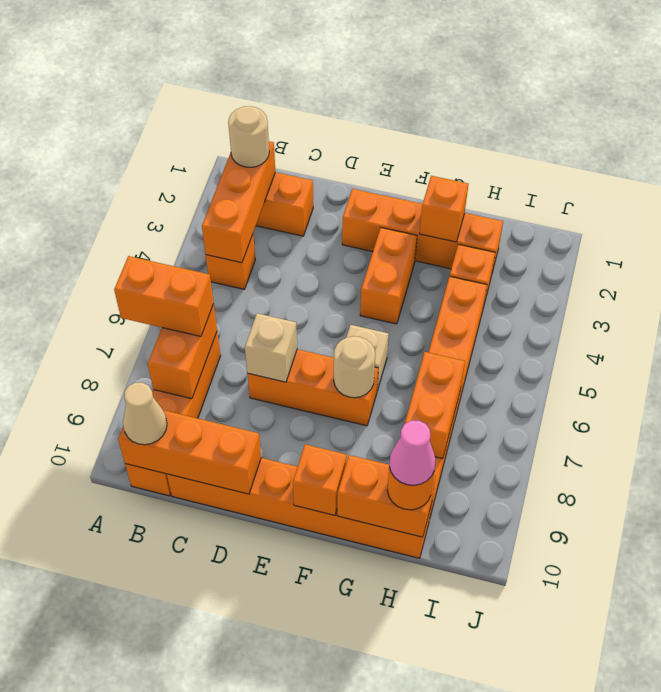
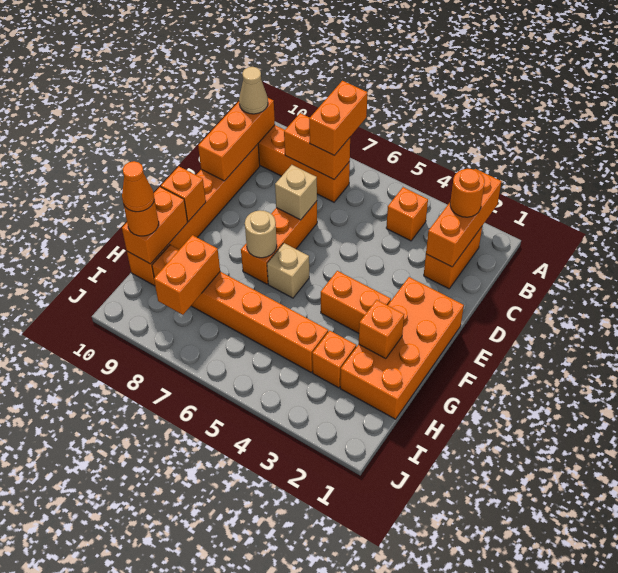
orange 1x3 brick [202,141,275,263] -> orange 1x3 brick turned to [426,169,501,267]
tan 1x1 round brick [228,106,269,167] -> orange 1x1 round brick [450,169,485,217]
orange 1x4 brick [342,189,503,272] -> orange 2x4 brick [340,277,464,419]
orange 1x2 brick [405,352,465,459] -> orange 1x2 brick turned to [154,235,220,315]
pink 1x1 cone [389,421,436,485] -> orange 1x1 cone [122,161,154,212]

